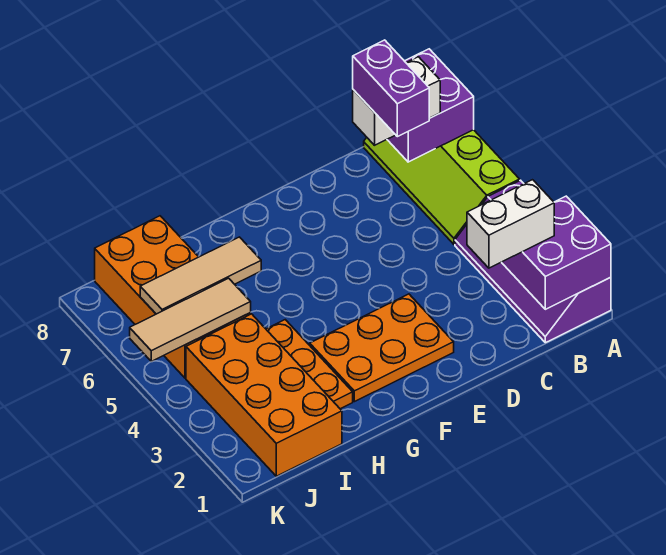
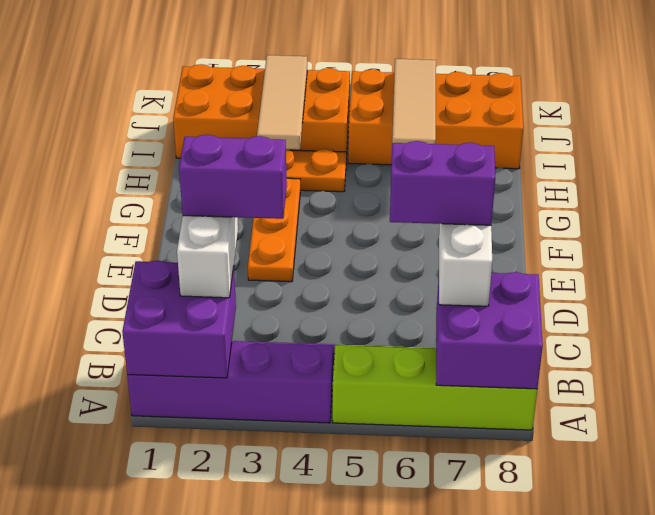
none -> purple 1x2 brick [179,135,287,219]
orange 2x3 plate [310,294,454,402] -> orange 1x3 plate [248,178,300,282]
tan 1x3 tile [130,278,251,362] -> tan 1x3 tile moved to [257,55,307,150]

